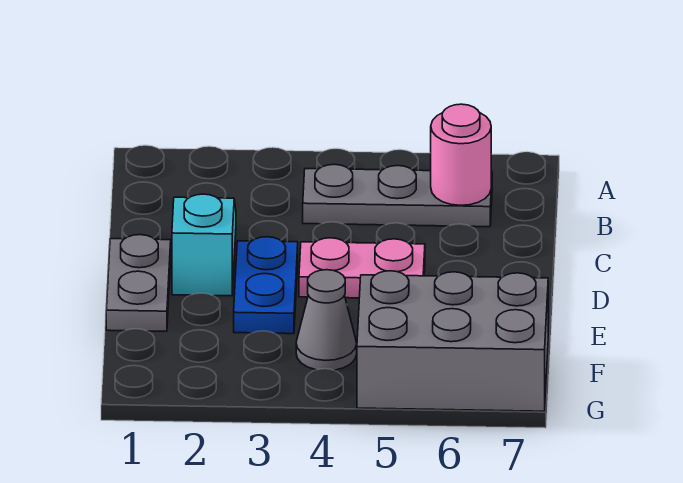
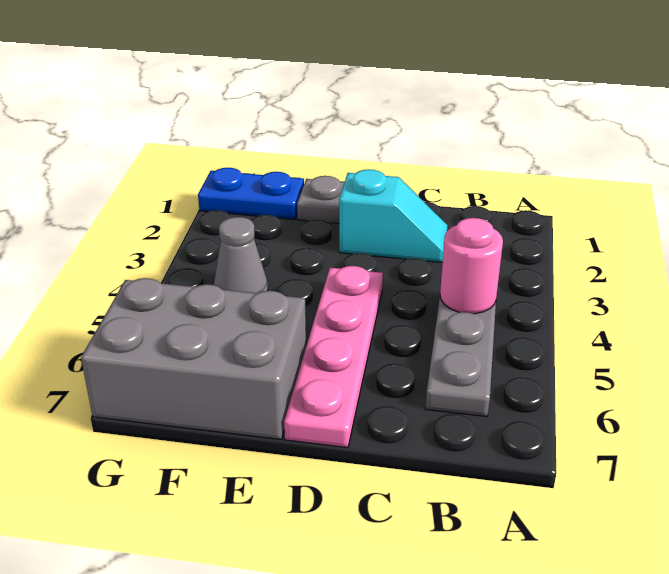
pink 1x1 round brick [431,104,491,205] -> pink 1x1 round brick moved to [440,218,503,314]
blue 1x2 plate [234,237,298,334] -> blue 1x2 plate moved to [198,168,304,220]
pink 1x2 plate [299,238,425,298] -> pink 1x4 plate [284,266,383,448]
grey 2x3 brick [357,271,548,411] -> grey 2x3 brick turned to [81,278,306,440]

